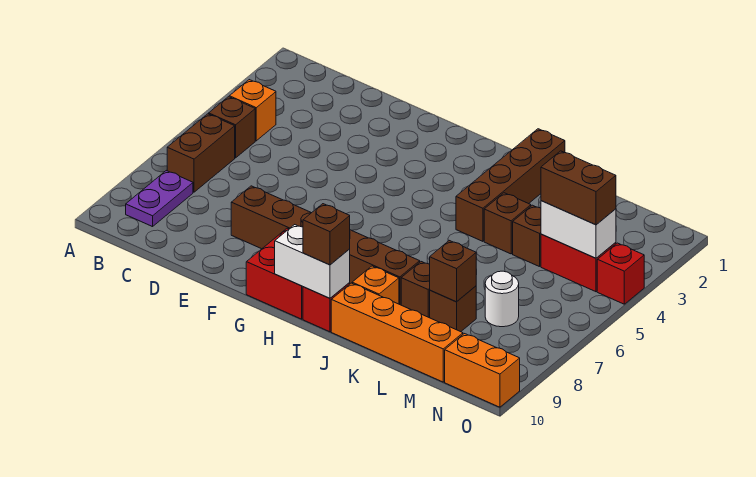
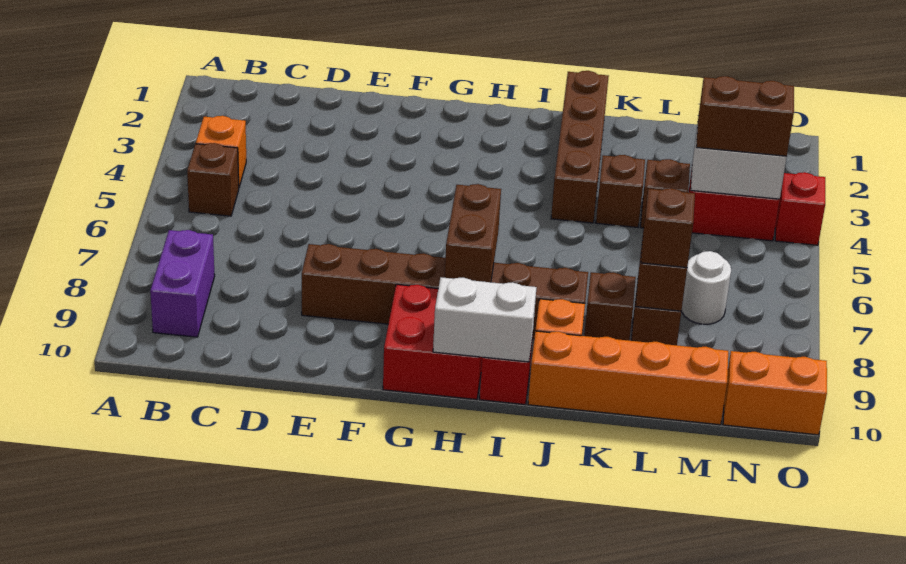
brown 1x2 brick [167,114,235,192] -> brown 1x2 brick moved to [445,184,501,282]
purple 1x2 plate [126,171,193,227] -> purple 1x2 brick [150,230,215,337]
brown 1x1 brick [303,204,350,265] -> brown 1x1 brick moved to [641,188,695,267]

